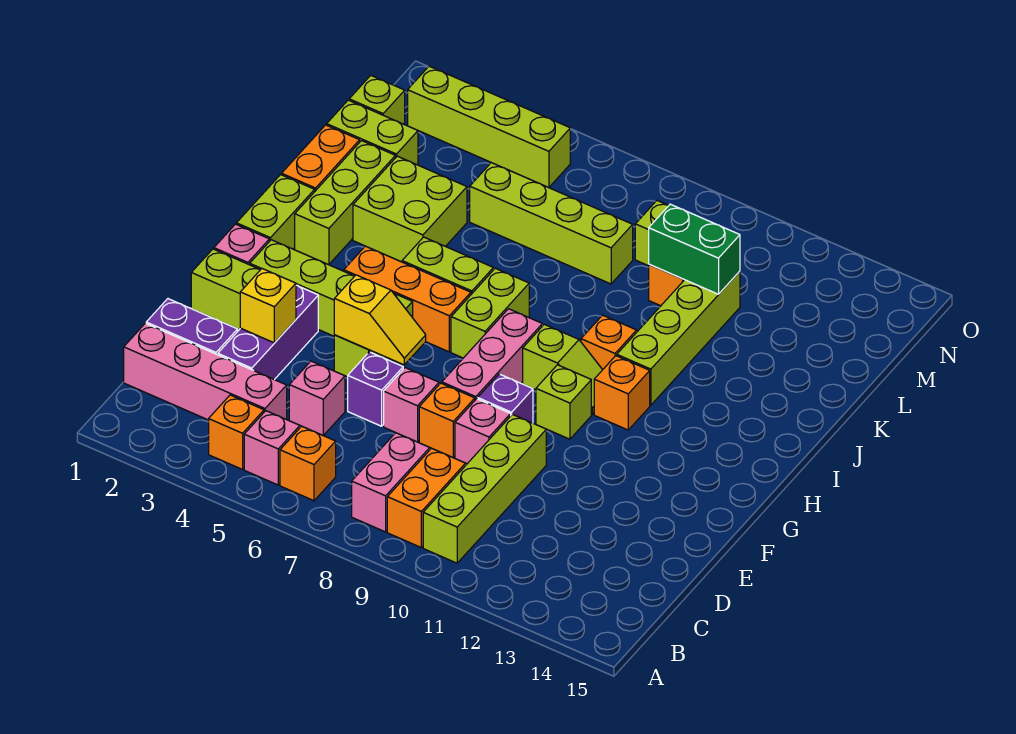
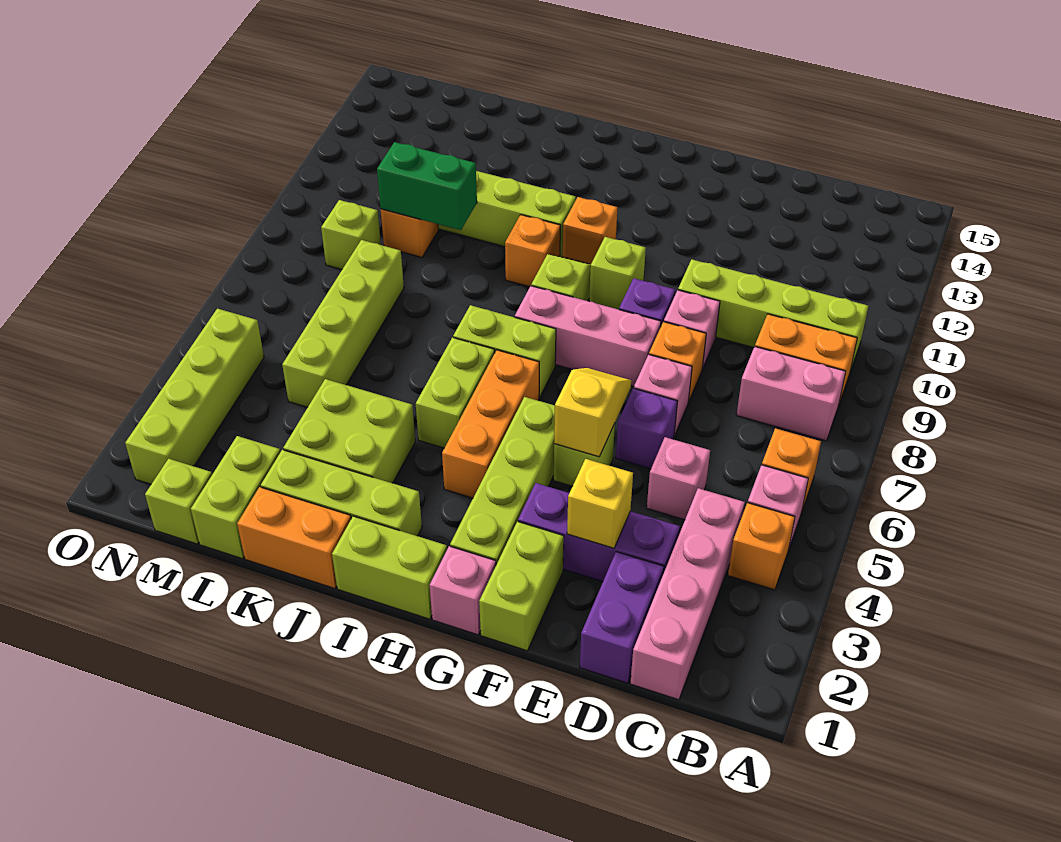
green 1x2 brick [649,204,740,294] -> green 1x2 brick turned to [377,142,477,230]

